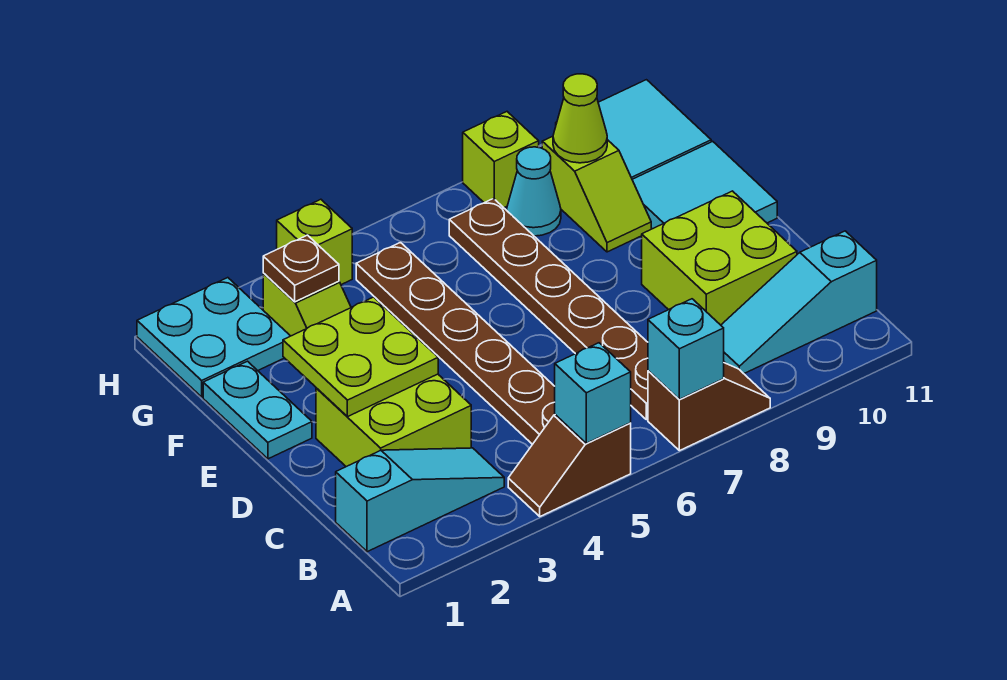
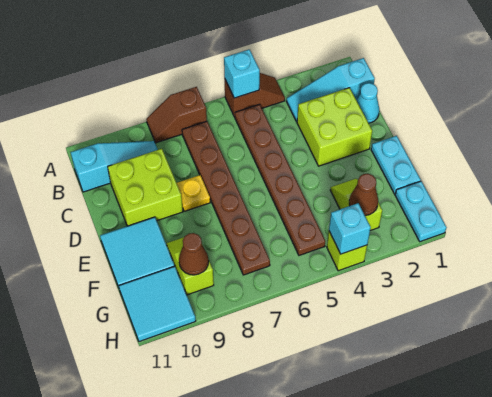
cyan 1x1 brick [648,299,724,399] -> cyan 1x1 brick moved to [329,203,371,254]
lime 2x2 plate [283,297,438,417] -> none
none -> yellow 1x1 plate [177,175,210,211]
cyan 2x2 plate [137,278,290,397] -> cyan 1x2 plate [395,181,447,242]
brown 1x1 plate [263,235,339,302] -> brown 1x1 cone [349,174,378,216]
cyan 1x1 cone [507,147,561,236] -> cyan 1x1 cone moved to [356,83,379,123]
lime 1x1 cone [553,74,607,163] -> brown 1x1 cone [179,233,209,275]
lime 1x1 brick [463,112,539,208] -> none

